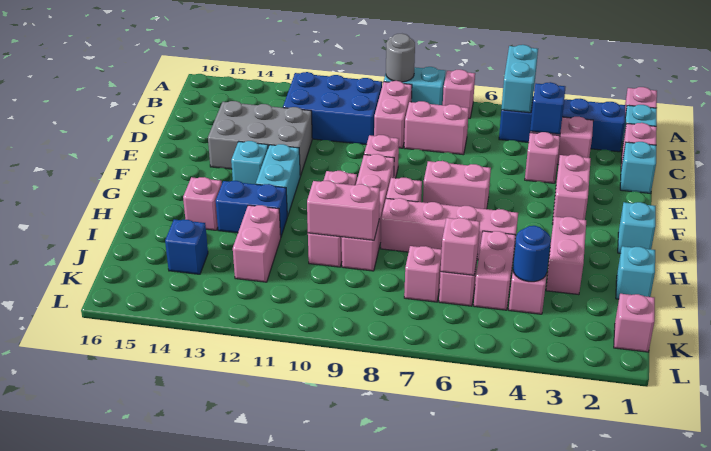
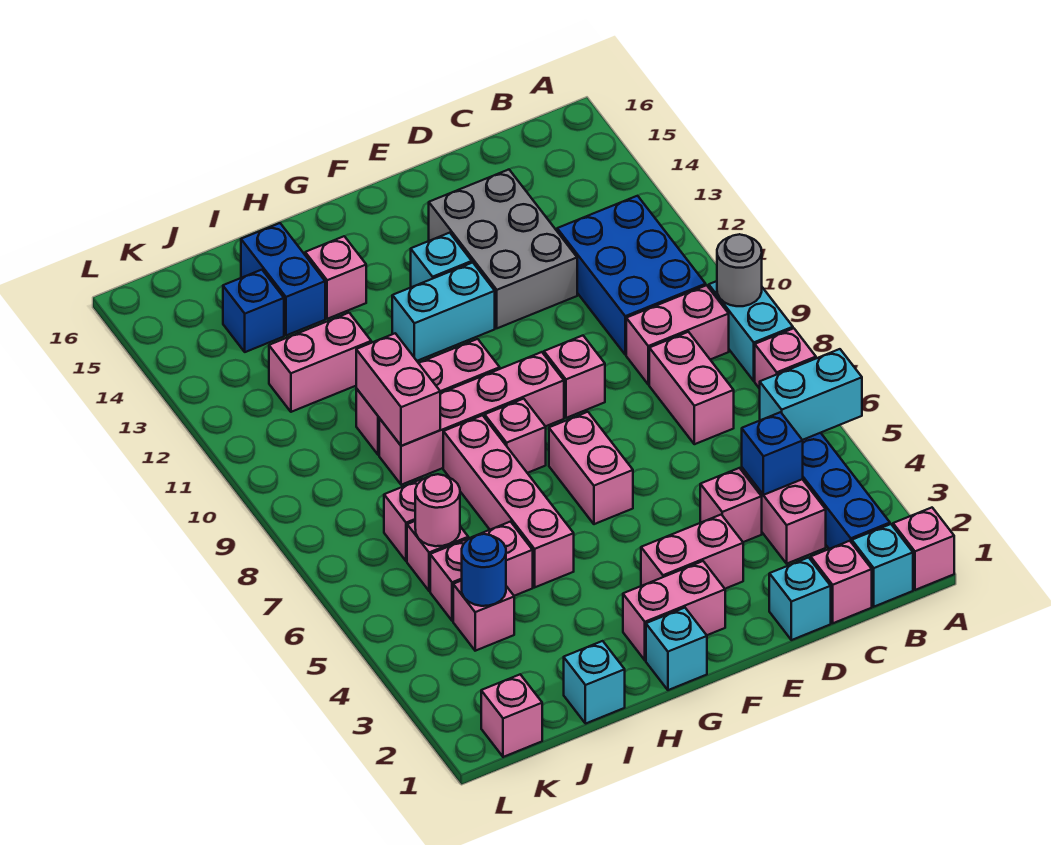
pink 1x2 brick [546,217,586,295] -> pink 1x2 brick moved to [623,561,725,660]
blue 1x2 brick [216,181,287,236] -> blue 1x2 brick moved to [241,223,325,336]
pink 1x1 brick [441,218,480,275] -> pink 1x1 round brick [415,474,460,546]

